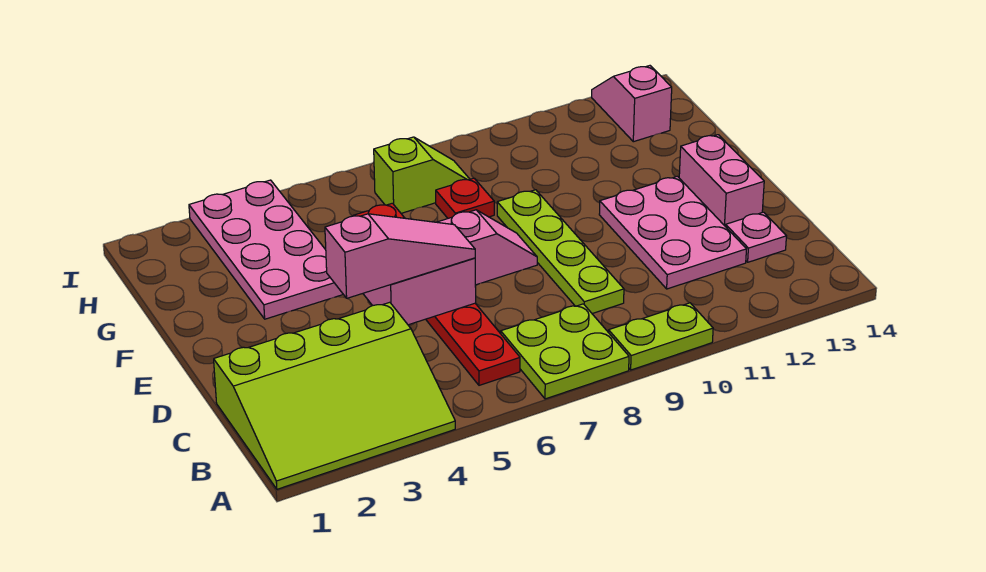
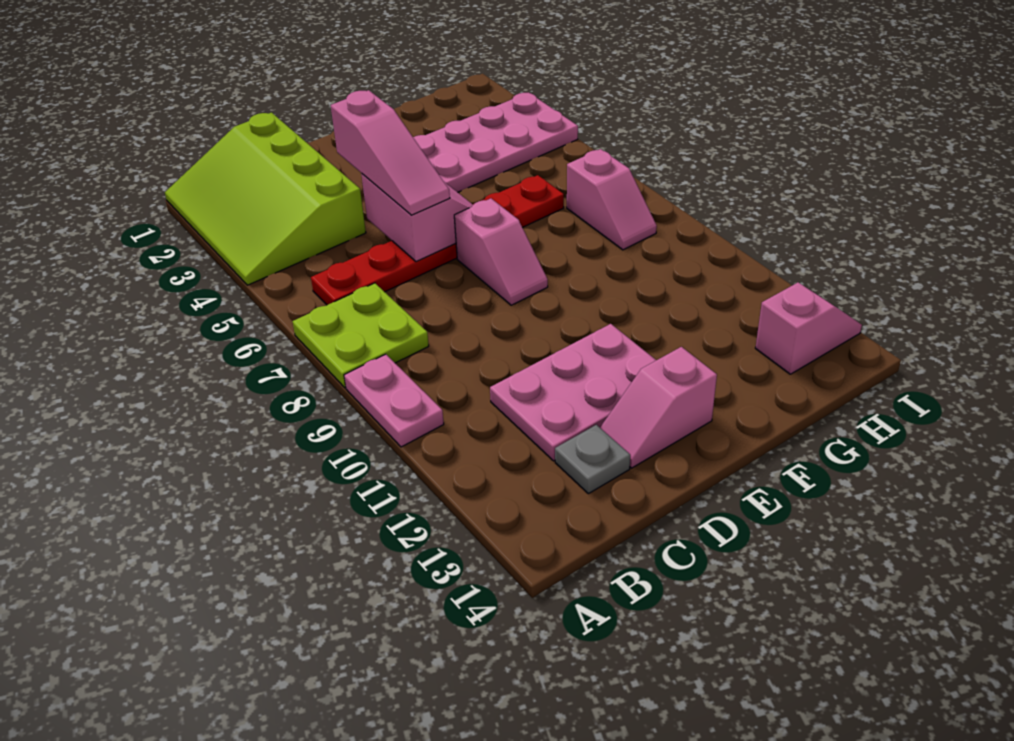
lime 1x2 plate [609,303,713,370] -> pink 1x2 plate [344,354,444,447]
lime 1x4 plate [497,190,624,314] -> none
pink 1x1 plate [726,212,786,262] -> grey 1x1 plate [555,425,630,494]
pink 1x2 brick [679,135,764,227] -> pink 1x2 slope [600,347,717,468]
red 1x1 plate [436,178,494,218] -> none
lime 1x2 slope [374,137,470,213] -> pink 1x2 slope [567,149,657,250]

